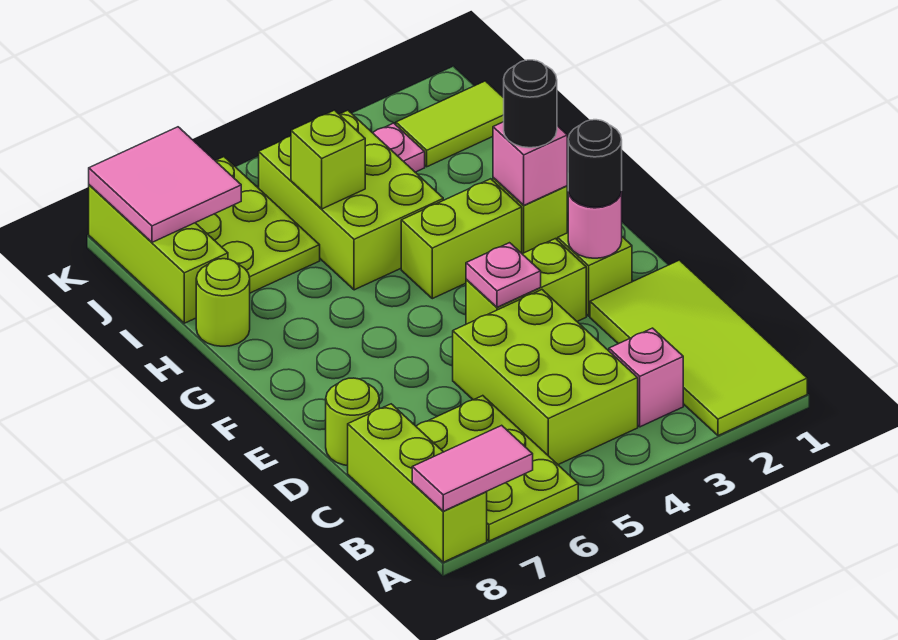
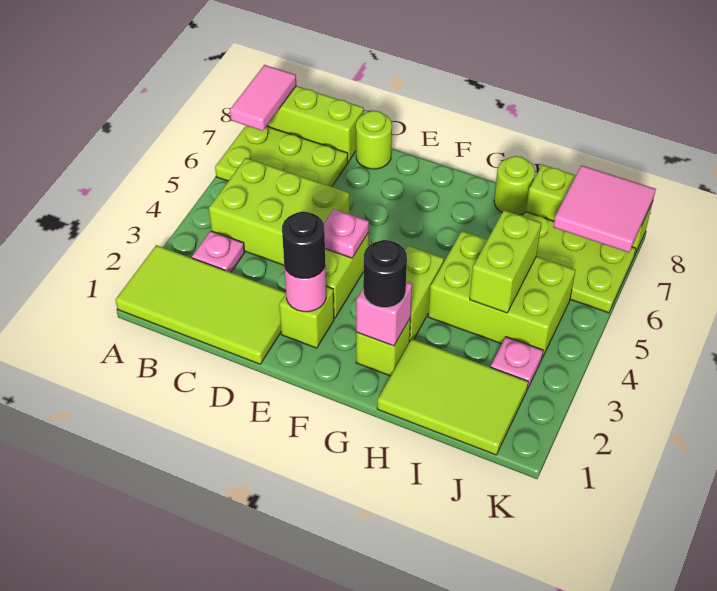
pink 1x1 brick [609,328,683,427] -> pink 1x1 plate [192,231,245,272]
lime 1x1 brick [291,110,365,209] -> lime 1x2 brick [470,210,541,313]
lime 1x2 tile [396,81,504,167] -> lime 2x3 tile [377,339,528,455]

